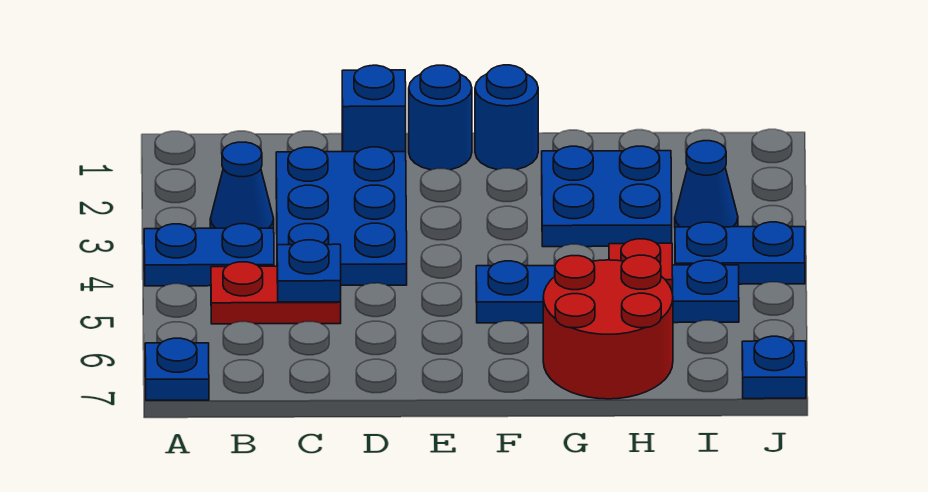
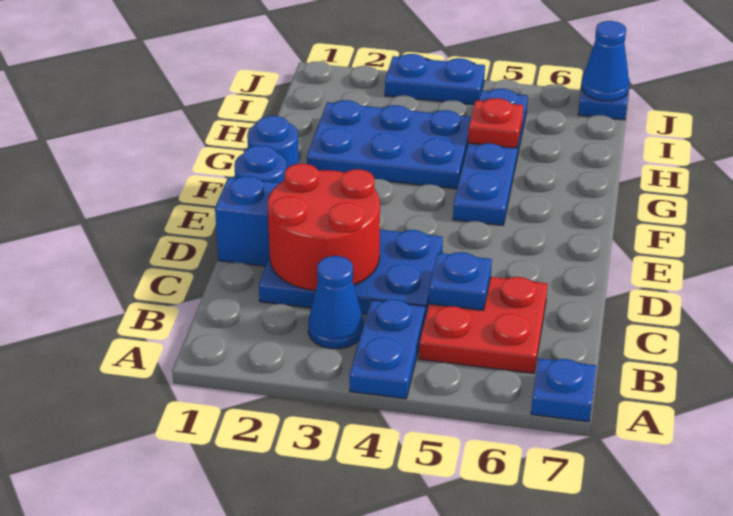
red 1x2 plate [211,262,341,324] -> red 2x2 plate [419,277,548,373]
blue 2x2 plate [542,146,672,247] -> blue 2x3 plate [307,100,471,189]
red 2x2 round brick [543,255,673,399] -> red 2x2 round brick moved to [268,164,380,291]
blue 1x1 cone [675,141,738,227] -> blue 1x1 cone moved to [582,21,629,101]
blue 1x2 plate [675,222,805,284] -> blue 1x2 plate turned to [385,54,485,105]

